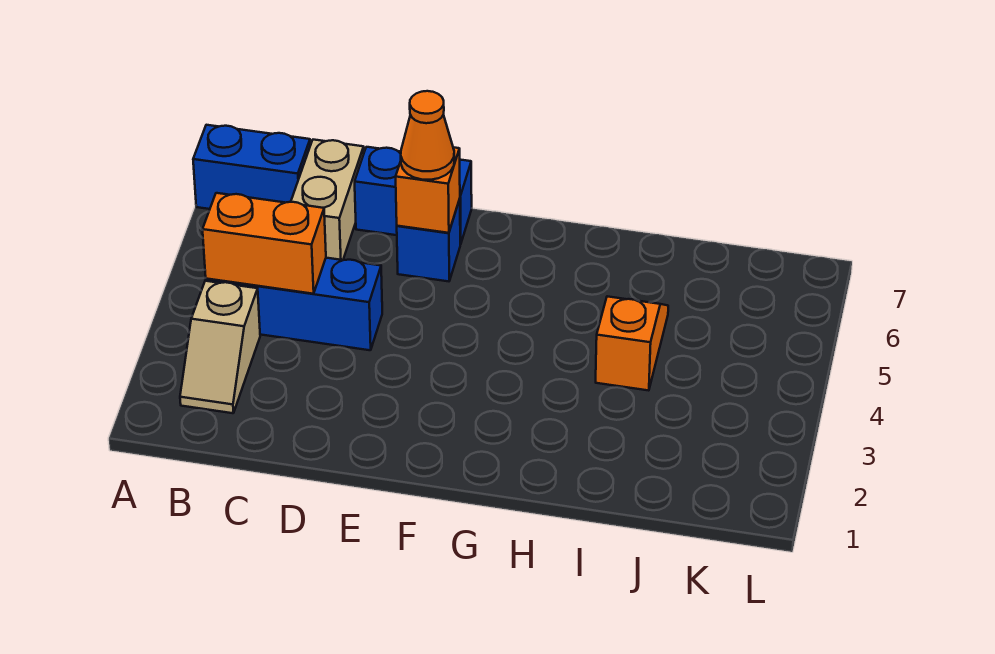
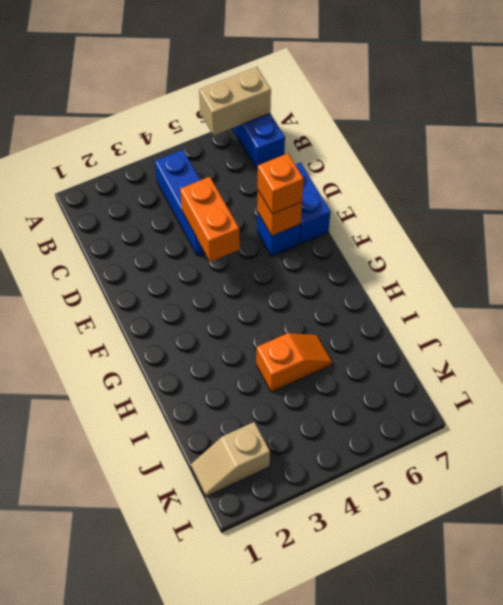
tan 1x2 slope [180,281,260,413] -> tan 1x2 slope moved to [191,422,270,496]
orange 1x2 brick [203,193,326,294] -> orange 1x2 brick moved to [180,177,240,262]
tan 1x2 brick [291,140,364,260] -> tan 1x2 brick moved to [199,67,271,135]
orange 1x1 cone [401,91,454,180] -> orange 1x1 brick [258,153,304,214]

